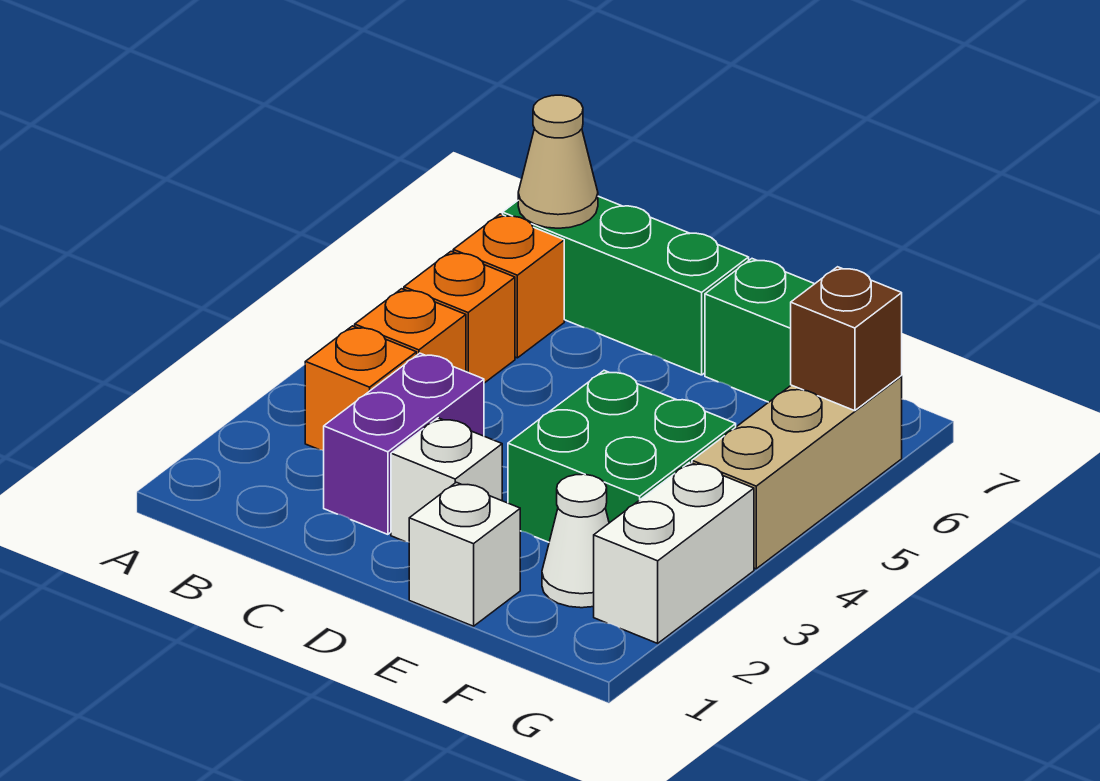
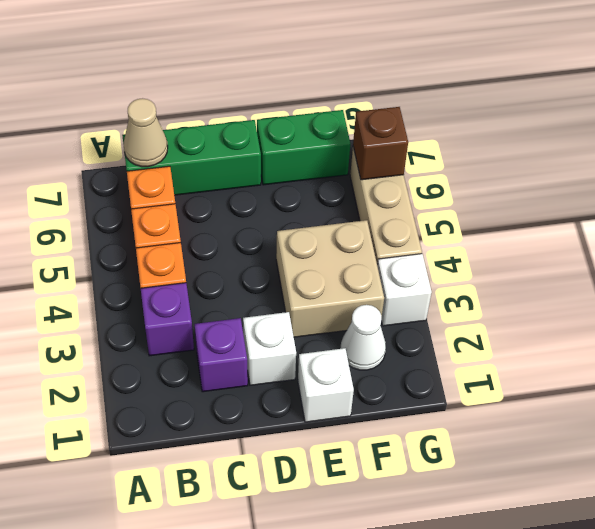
orange 1x1 brick [305,326,417,451] -> purple 1x1 brick [141,283,194,356]
purple 1x2 brick [324,353,484,534] -> purple 1x1 brick [195,318,248,392]
green 2x2 brick [508,371,736,542] -> tan 2x2 brick [276,220,384,337]
white 1x2 brick [594,462,754,643] -> white 1x1 brick [377,254,432,326]

